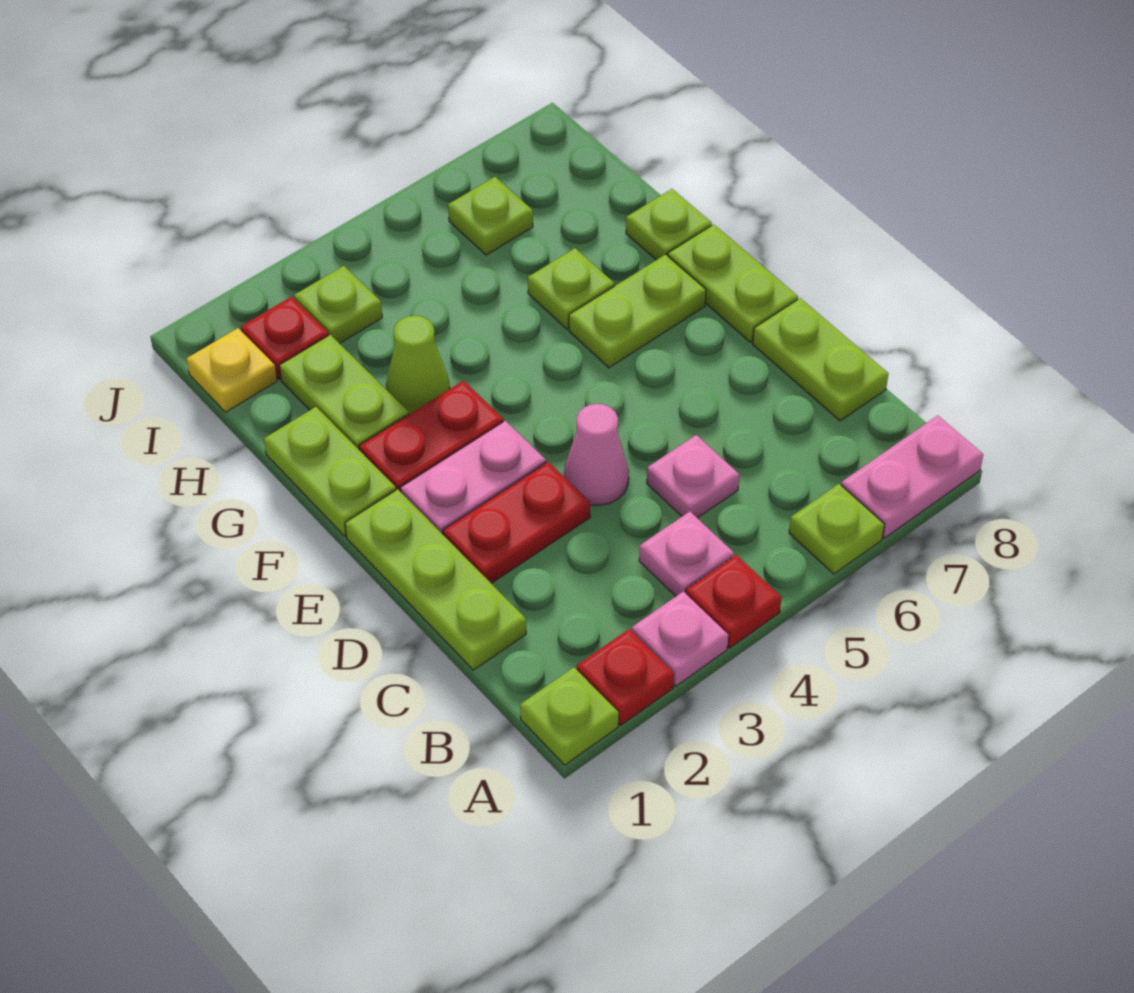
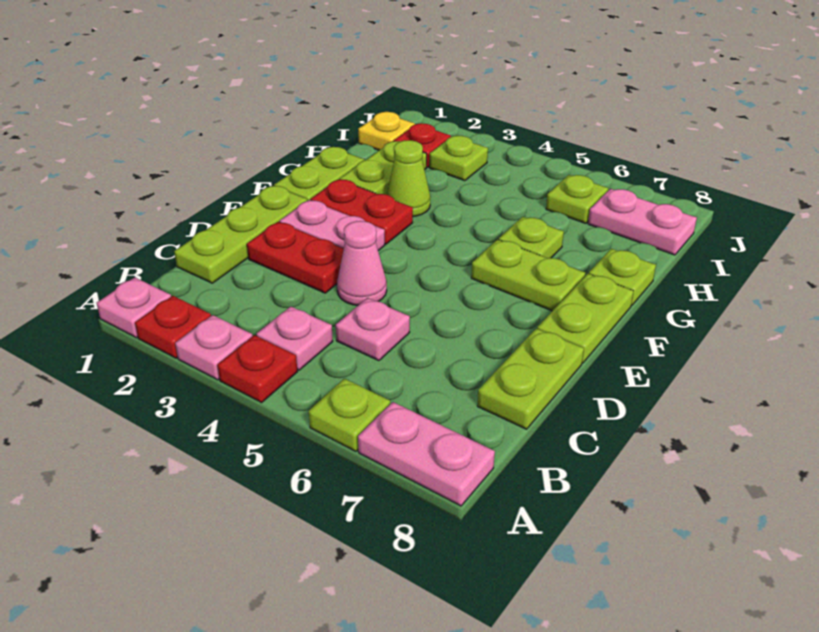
lime 1x1 plate [520,667,619,765] -> pink 1x1 plate [97,277,171,338]
none -> pink 1x2 plate [588,189,697,255]

